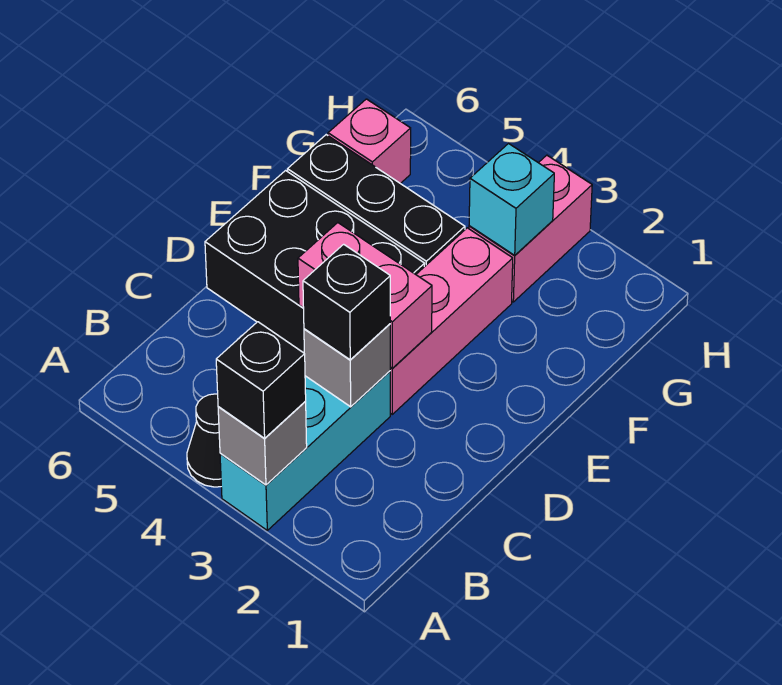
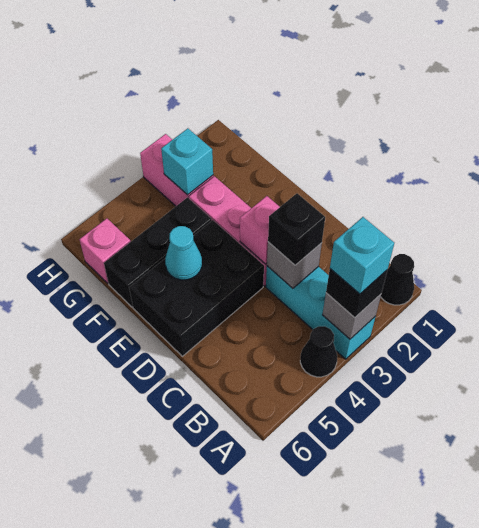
none -> black 1x1 cone [381,254,414,305]
none -> cyan 1x1 brick [330,217,394,294]
pink 1x2 brick [298,223,432,368] -> pink 1x1 brick [240,196,280,264]
none -> cyan 1x1 cone [165,226,202,280]

